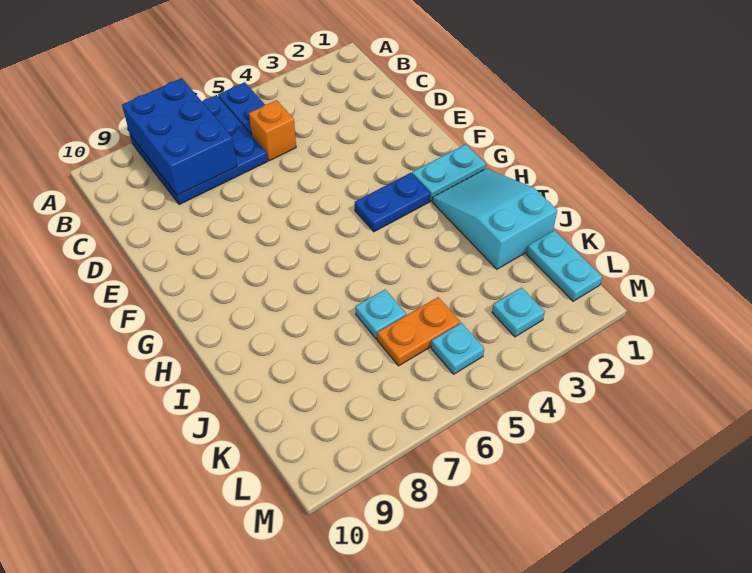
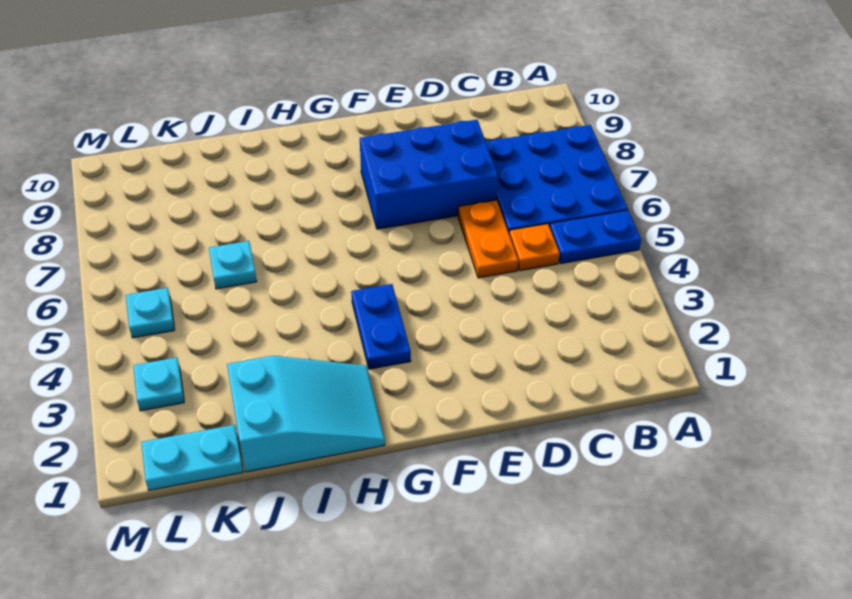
blue 2x3 brick [122,78,237,195] -> blue 2x3 brick moved to [360,120,498,229]
orange 1x1 brick [249,100,296,161] -> orange 1x1 plate [509,224,560,271]
cyan 1x2 plate [412,144,486,201] -> none
orange 1x2 plate [377,297,460,366] -> orange 1x2 plate moved to [458,200,518,278]

